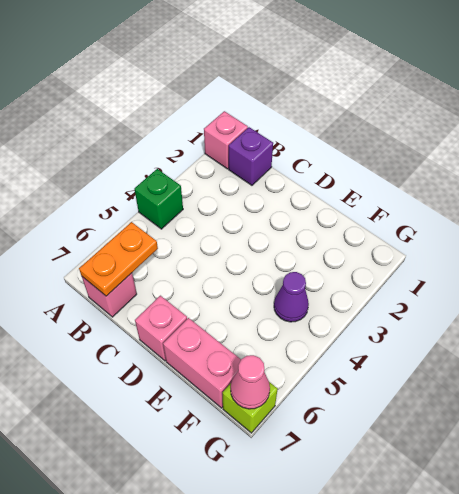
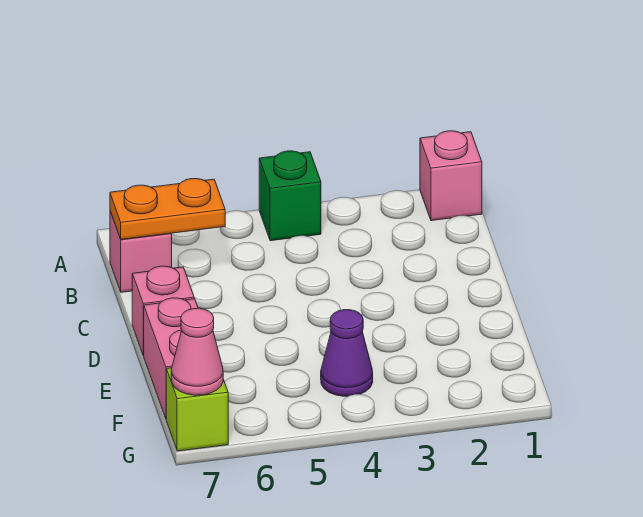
purple 1x1 brick [229,127,273,185] -> none

